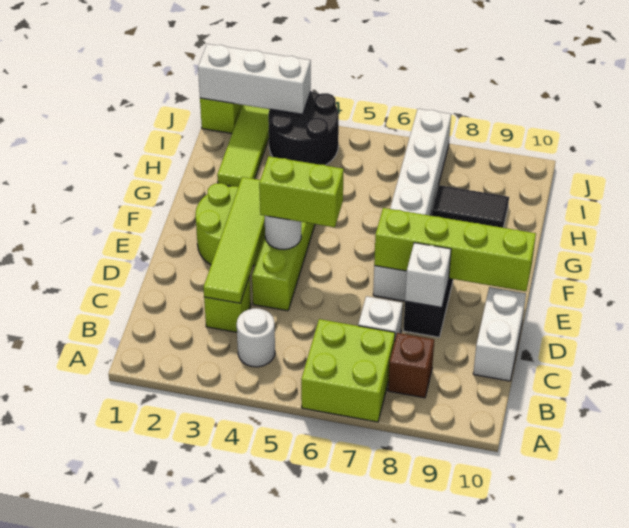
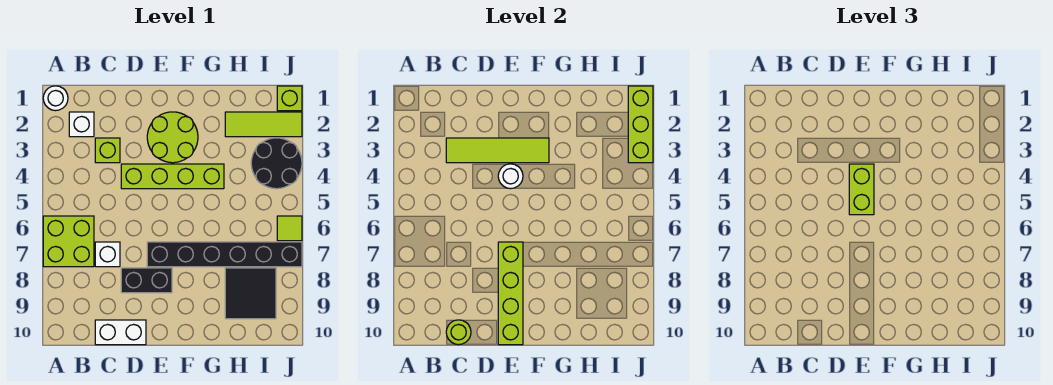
white 1x1 round brick [237,308,275,367] -> white 1x1 round brick moved to [43,86,68,111]
brown 1x1 brick [388,333,434,398] -> none
none -> lime 1x1 round brick [446,320,471,345]
white 1x1 brick [405,243,451,308] -> white 1x1 brick moved to [69,112,94,137]
white 1x6 brick [373,109,451,301] -> black 1x6 brick [147,242,302,267]
black 1x2 tile [432,185,509,228] -> black 2x2 tile [225,268,276,319]
white 1x3 brick [198,44,311,114] -> lime 1x3 brick [628,86,653,163]
none -> lime 1x1 tile [277,216,302,241]

